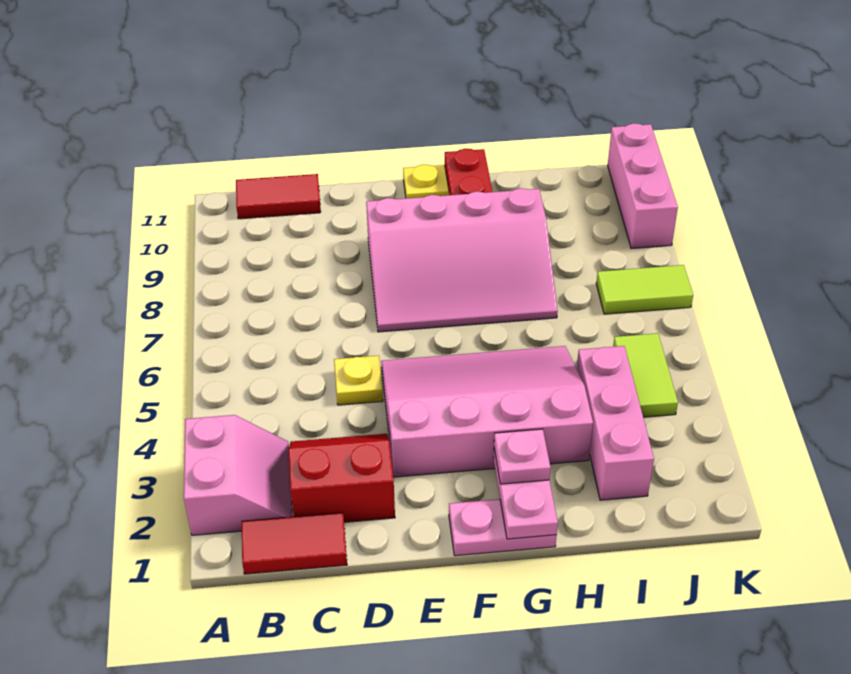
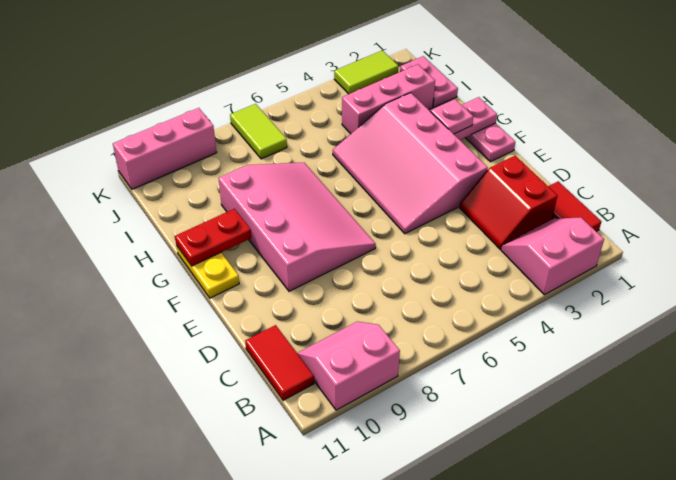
none -> pink 2x2 slope [297,322,400,410]
yellow 1x1 plate [334,356,383,405] -> none
none -> pink 1x2 plate [400,56,458,107]
lime 1x2 tile [613,333,678,417] -> lime 1x2 tile moved to [334,50,398,94]

